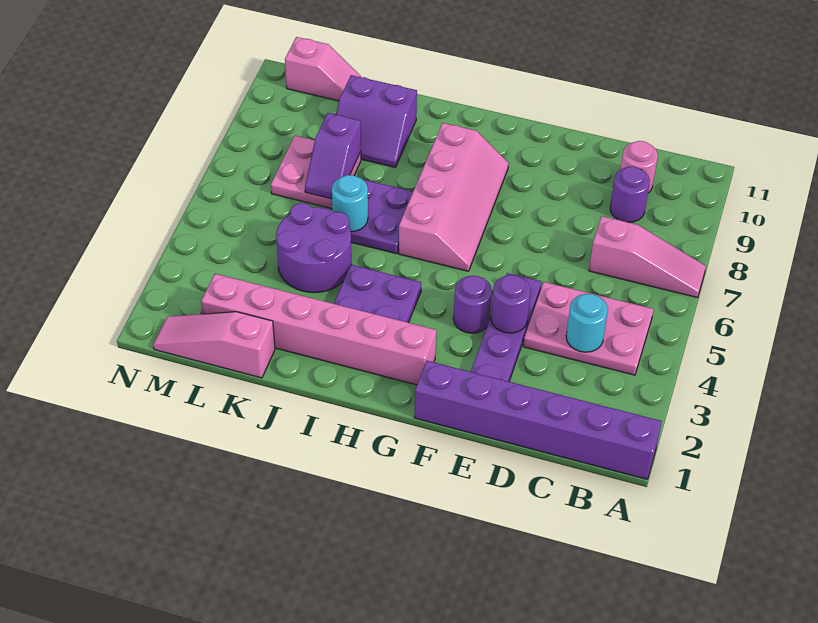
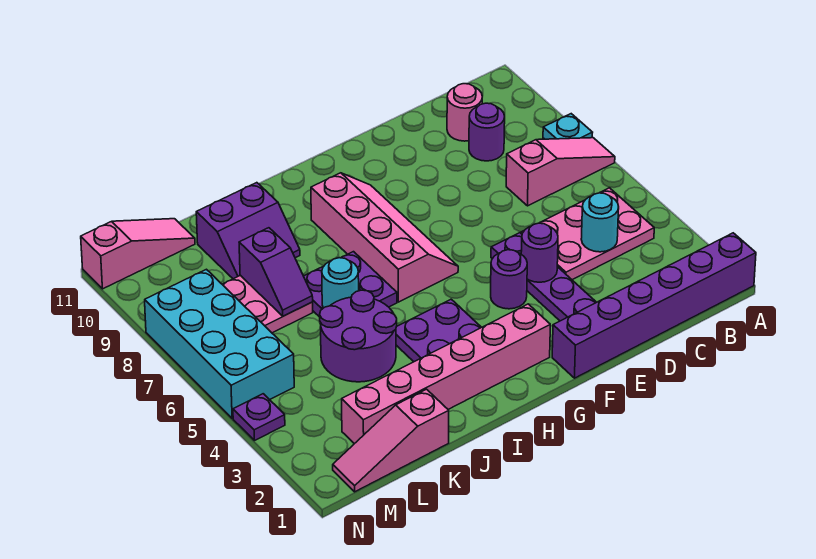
none -> cyan 1x1 plate [543,114,593,139]
pink 1x2 slope [285,37,361,101] -> pink 1x3 slope [81,219,195,289]
none -> cyan 2x4 brick [145,269,294,418]
none -> purple 1x1 plate [233,394,285,441]

